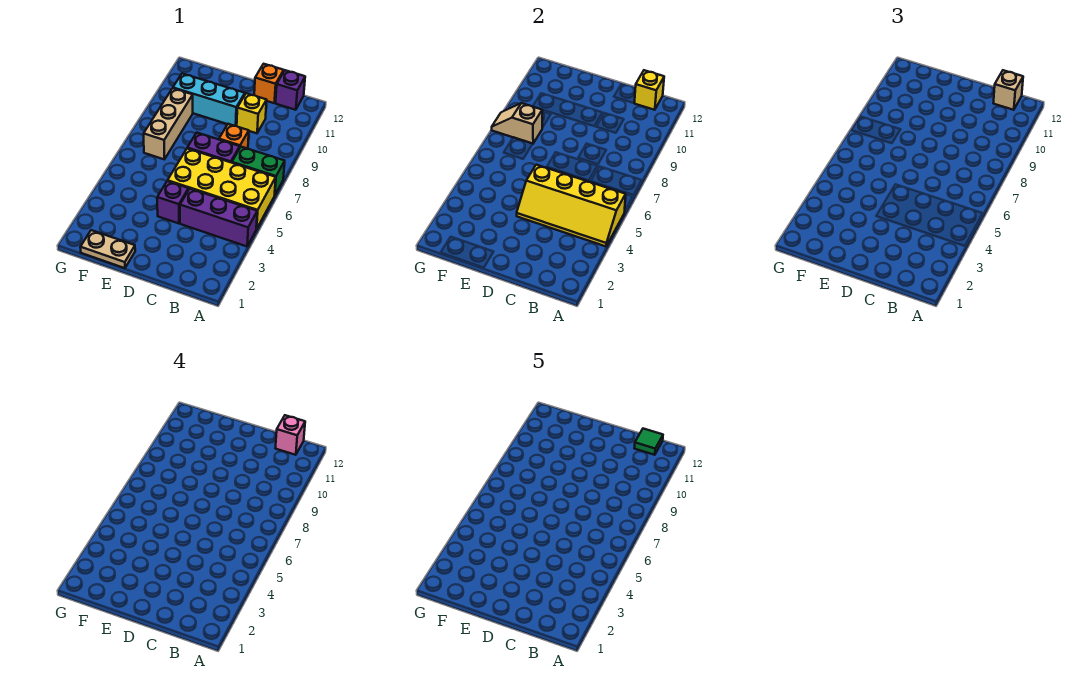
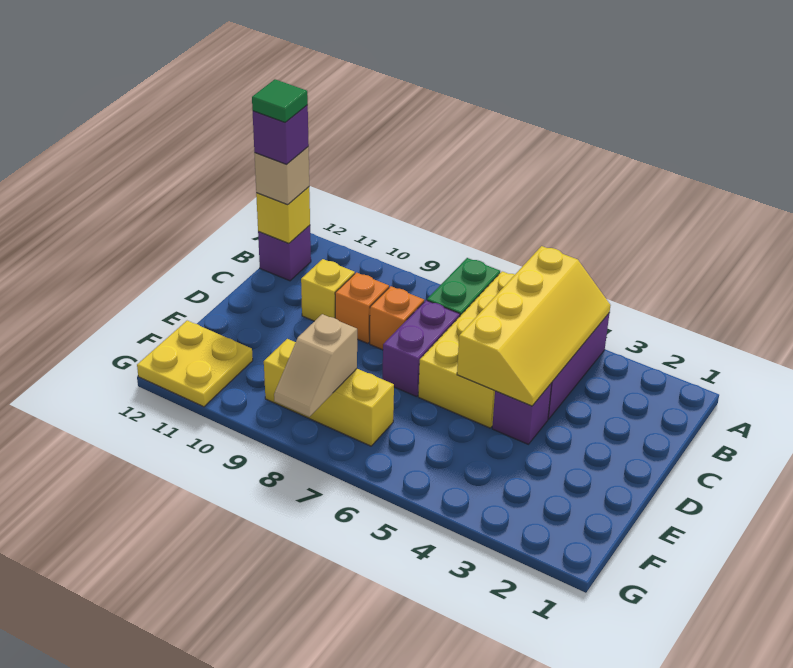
pink 1x1 brick [276,415,305,455] -> purple 1x1 brick [253,105,309,165]
orange 1x1 brick [254,64,284,103] -> orange 1x1 brick moved to [335,273,389,343]
cyan 1x3 brick [173,74,245,126] -> none
tan 1x2 plate [80,230,135,268] -> none
tan 1x3 brick [144,88,193,159] -> yellow 1x3 brick [264,339,394,446]
none -> yellow 2x2 plate [137,321,253,407]

